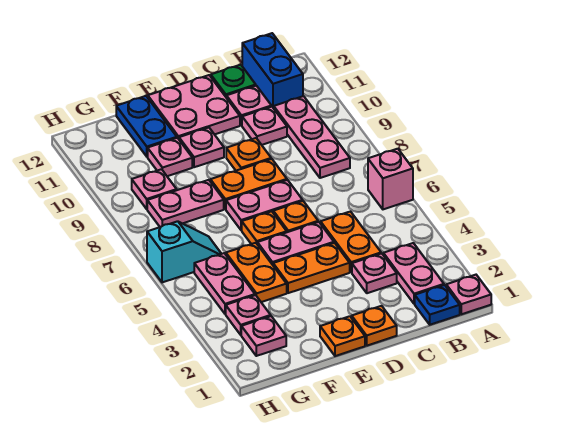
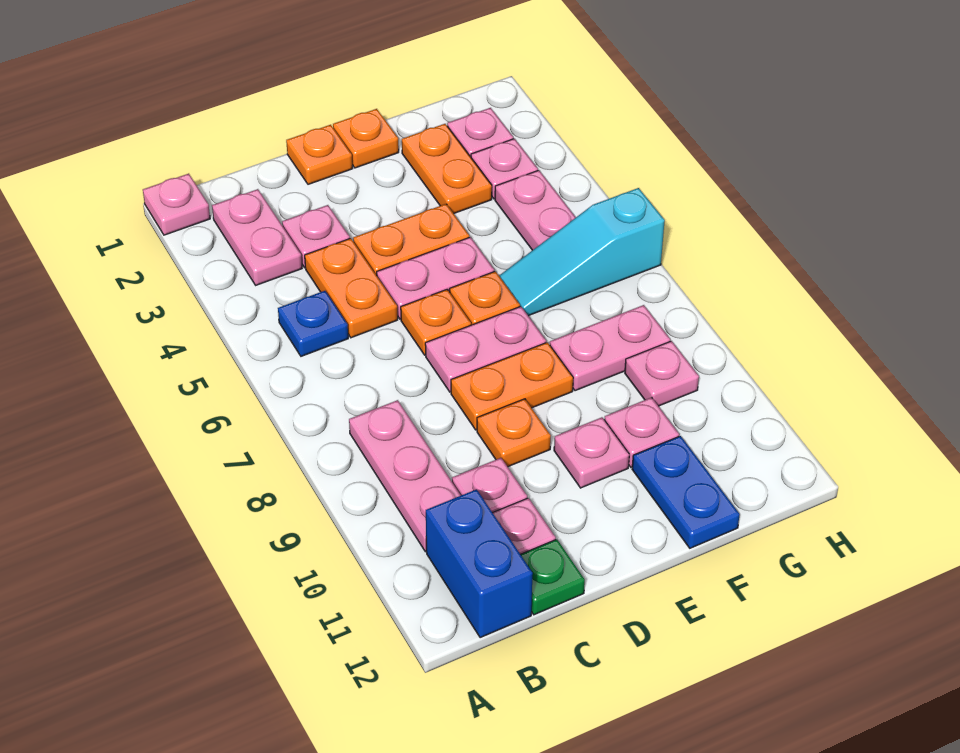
pink 1x1 brick [368,149,413,209] -> none
blue 1x1 plate [415,285,460,325] -> blue 1x1 plate moved to [278,291,348,356]
pink 2x2 plate [148,75,240,139] -> none
orange 1x2 plate [226,243,287,302] -> orange 1x2 plate moved to [402,124,492,214]
cyan 1x2 slope [147,221,221,282] -> cyan 1x3 slope [499,188,665,316]

